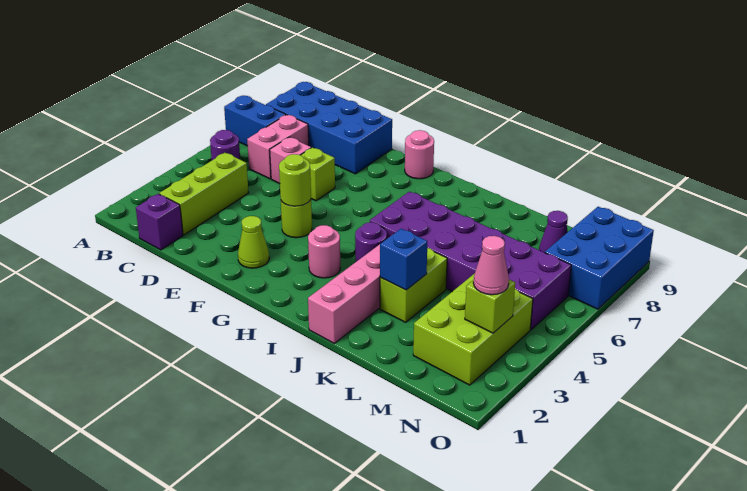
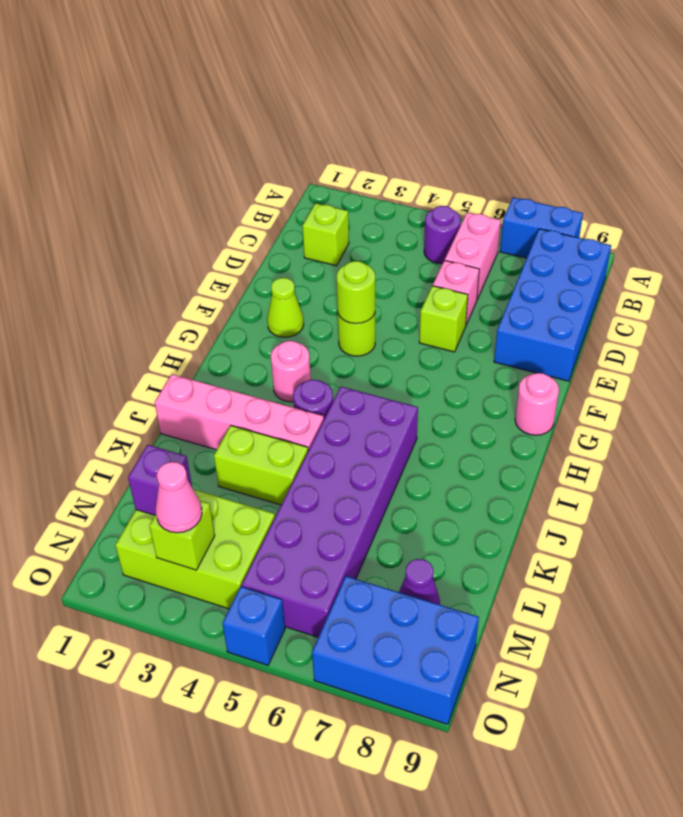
blue 1x2 brick [224,96,286,146] -> blue 1x2 brick turned to [500,197,583,258]
purple 1x1 brick [136,194,183,250] -> purple 1x1 brick moved to [128,445,192,515]
lime 1x3 brick [159,153,249,235] -> lime 1x1 brick [302,203,349,266]
pink 1x2 brick [247,115,309,179] -> pink 1x2 brick turned to [445,212,501,299]
blue 1x1 brick [380,229,427,290] -> blue 1x1 brick moved to [222,587,285,665]

